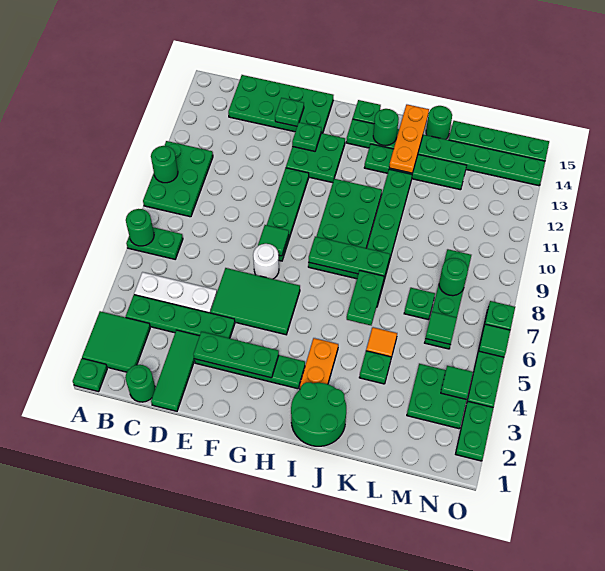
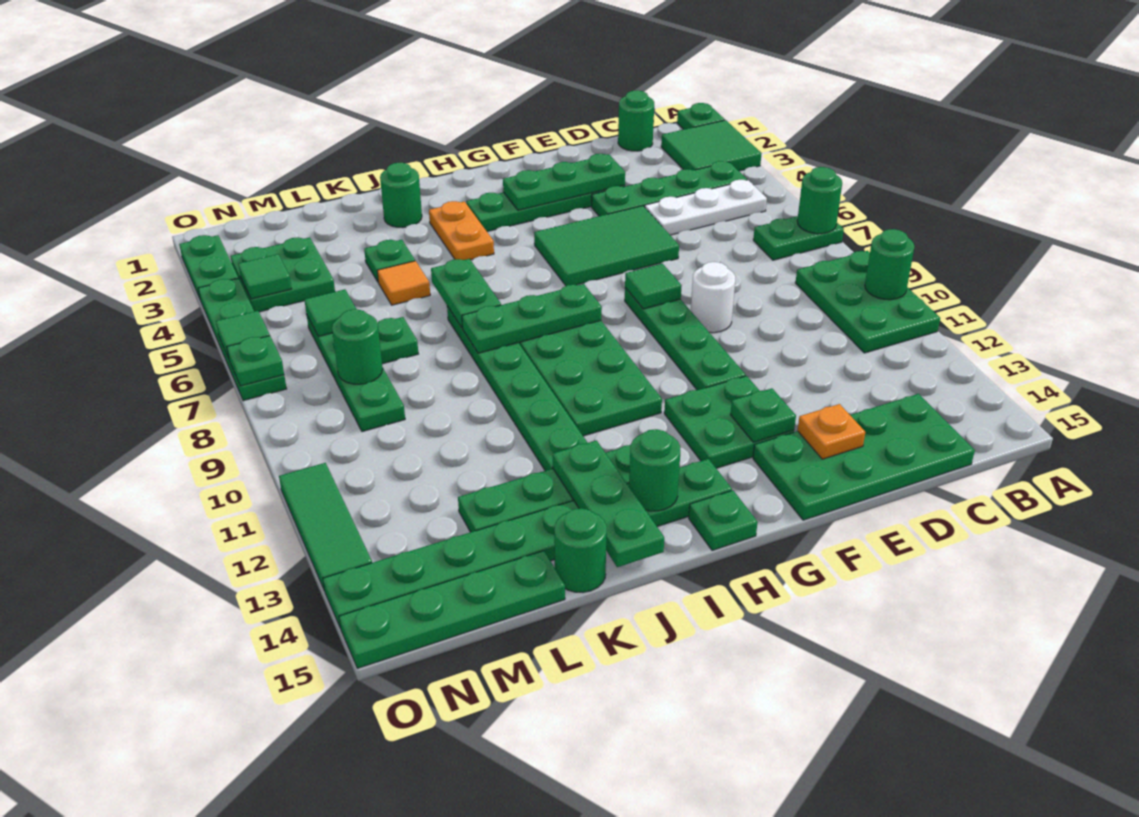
green 1x3 tile [151,330,199,411] -> green 1x3 tile moved to [279,463,372,591]
green 1x1 plate [275,98,304,126] -> orange 1x1 plate [797,404,865,459]
white 1x1 round brick [253,244,279,279] -> white 1x1 round brick moved to [691,262,735,333]
green 2x2 round brick [291,382,346,446] -> green 1x1 round brick [380,163,422,228]
orange 1x3 plate [389,105,429,173] -> green 1x3 plate [553,441,664,567]

